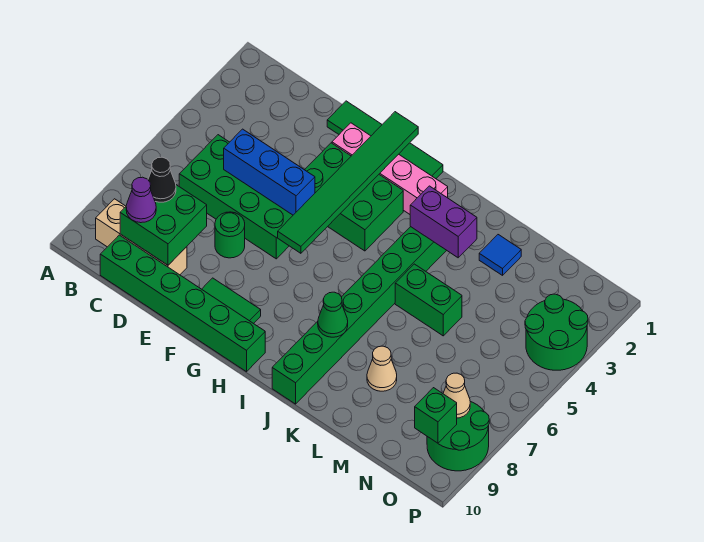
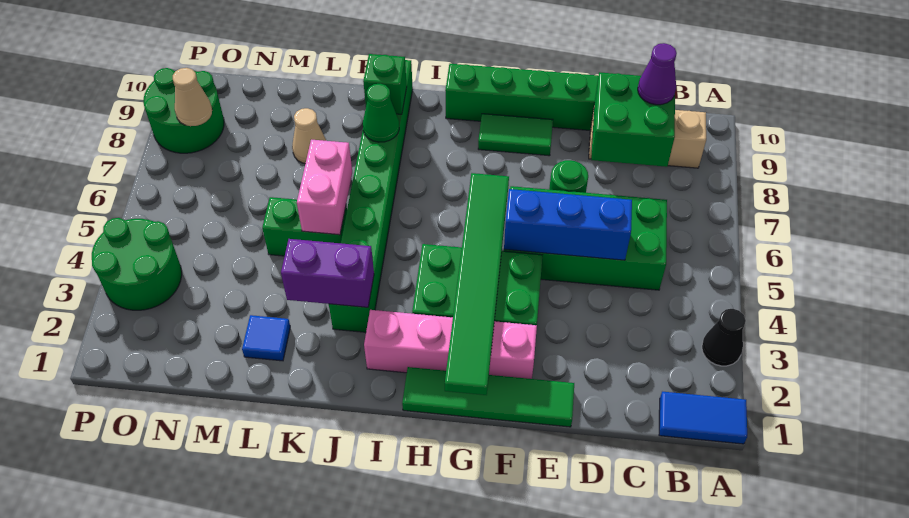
none -> blue 1x2 tile [659,392,747,444]
black 1x1 cone [148,157,176,202] -> black 1x1 cone moved to [702,309,746,366]
none -> pink 1x2 brick [297,140,352,235]
green 1x1 brick [415,388,457,443] -> green 1x1 brick moved to [363,54,407,114]

